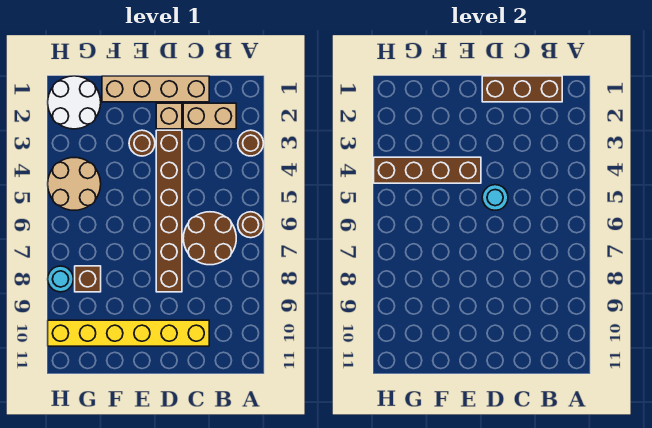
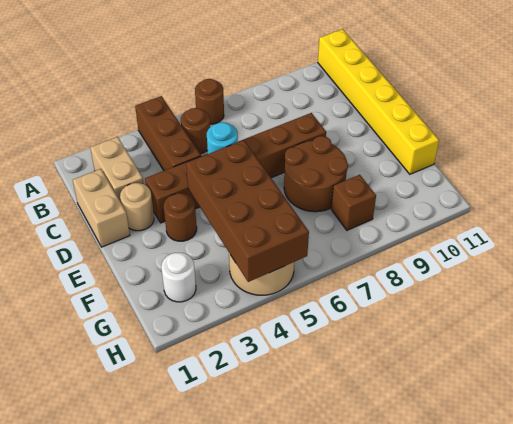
brown 1x1 round brick [238,130,264,156] -> brown 1x1 round brick moved to [181,108,210,154]
brown 1x3 brick [482,76,562,102] -> brown 1x3 brick moved to [135,96,201,171]
brown 2x2 round brick [183,212,236,265] -> brown 2x2 round brick moved to [284,136,348,212]
tan 1x4 brick [102,76,209,102] -> tan 1x2 brick [73,169,130,247]
yellow 1x6 brick [48,320,209,346] -> yellow 1x6 brick moved to [318,29,439,174]
tan 1x1 brick [156,103,182,129] -> tan 1x1 round brick [120,183,154,231]
brown 1x4 brick [374,157,481,183] -> brown 2x4 brick [186,140,309,282]
white 2x2 round brick [48,76,101,129] -> white 1x1 round brick [161,253,196,302]
cyan 1x1 round brick [48,266,73,292] -> none

